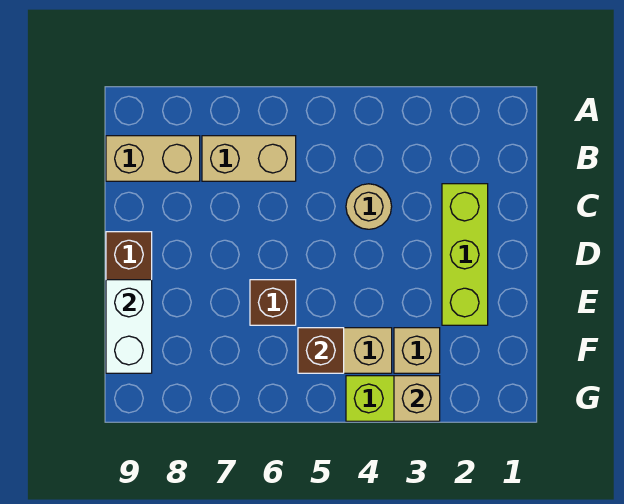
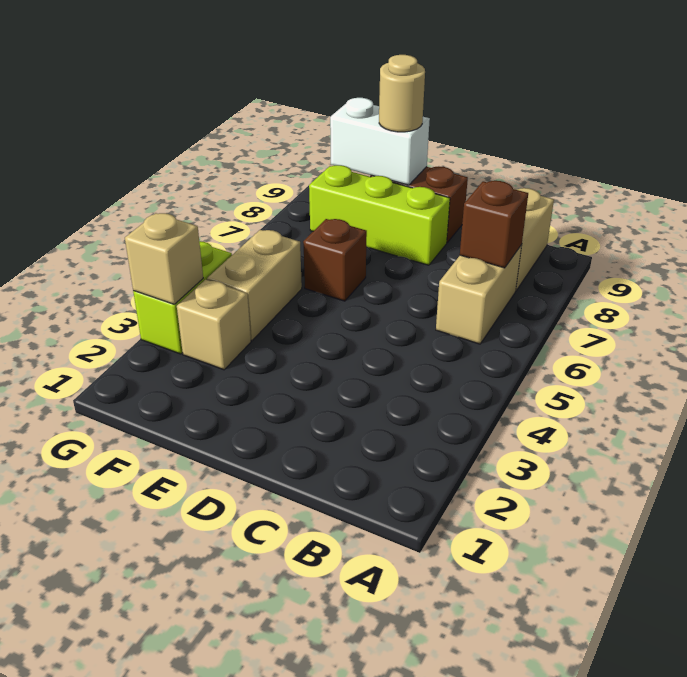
lime 1x3 brick [442,184,488,325] -> lime 1x3 brick moved to [309,165,450,265]
tan 1x1 round brick [346,184,392,229] -> tan 1x1 round brick moved to [379,55,425,132]
brown 1x1 brick [298,328,344,373] -> brown 1x1 brick moved to [460,181,528,268]

